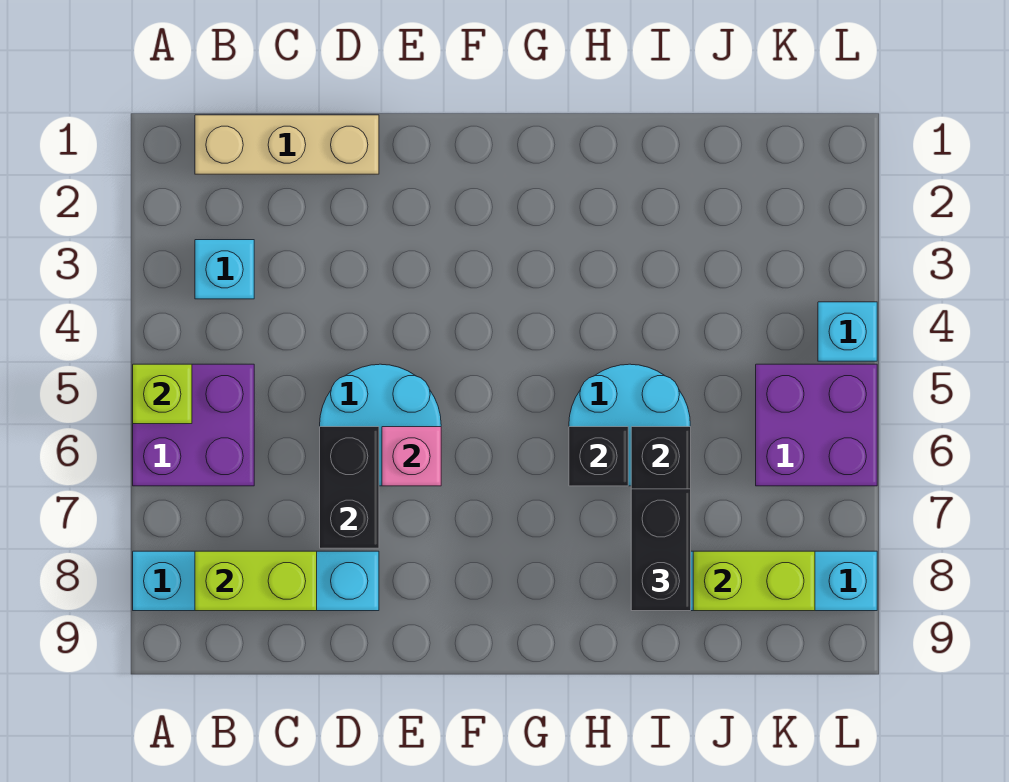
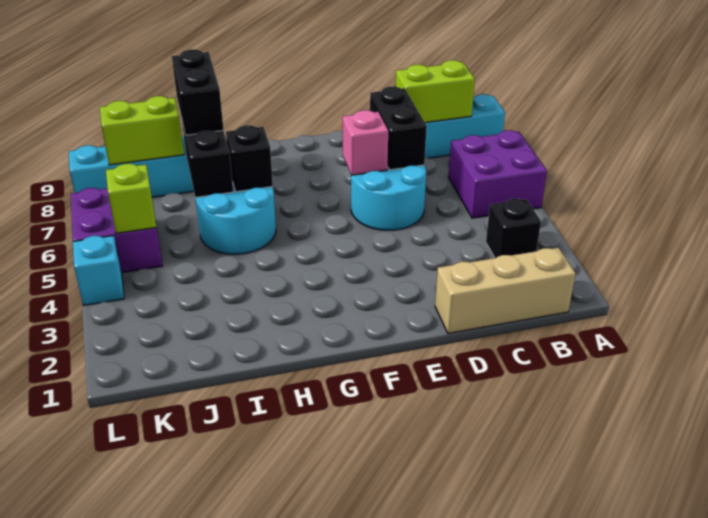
lime 1x1 brick [133,364,192,424] -> lime 1x1 brick moved to [106,164,157,233]
cyan 1x1 brick [195,240,254,299] -> black 1x1 brick [486,199,541,258]

